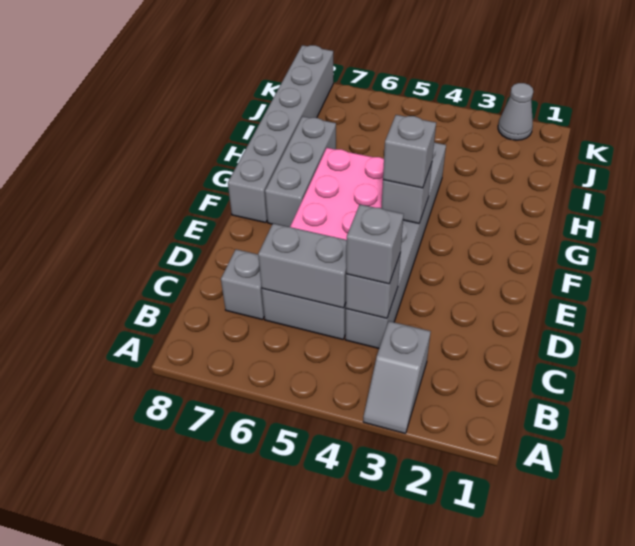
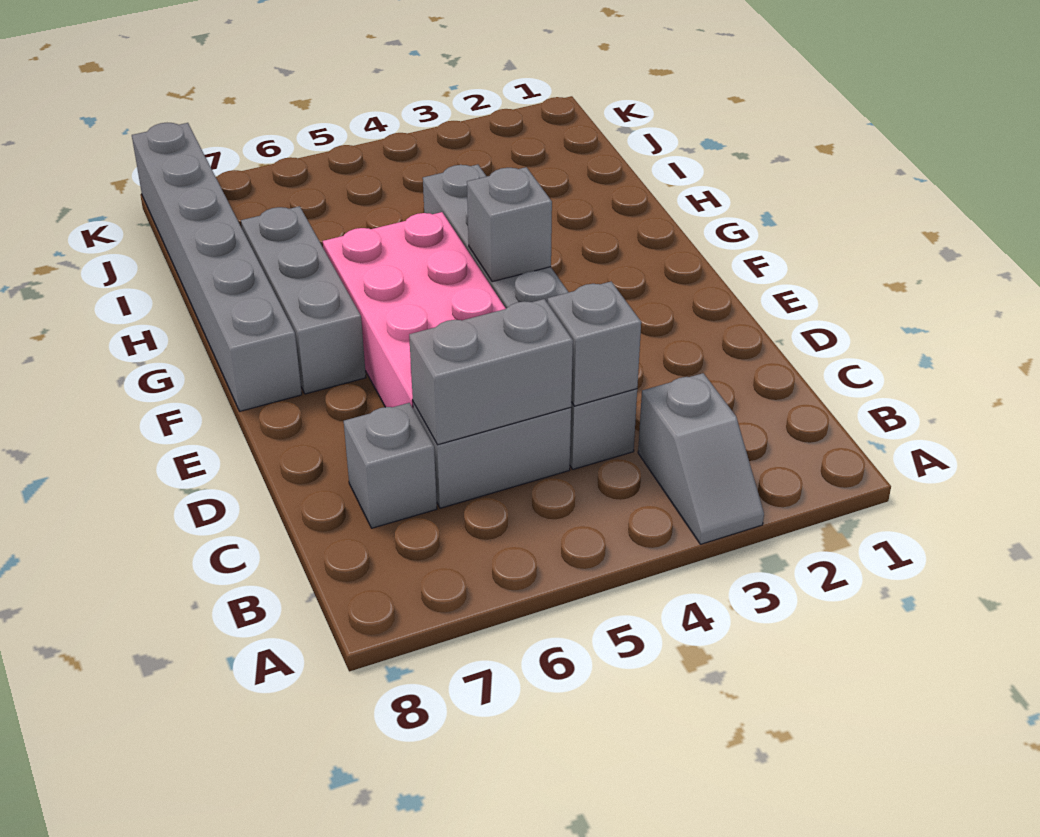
grey 1x1 brick [346,204,404,284] -> none
grey 1x1 brick [383,115,436,188] -> none
grey 1x1 cone [498,83,533,140] -> none

